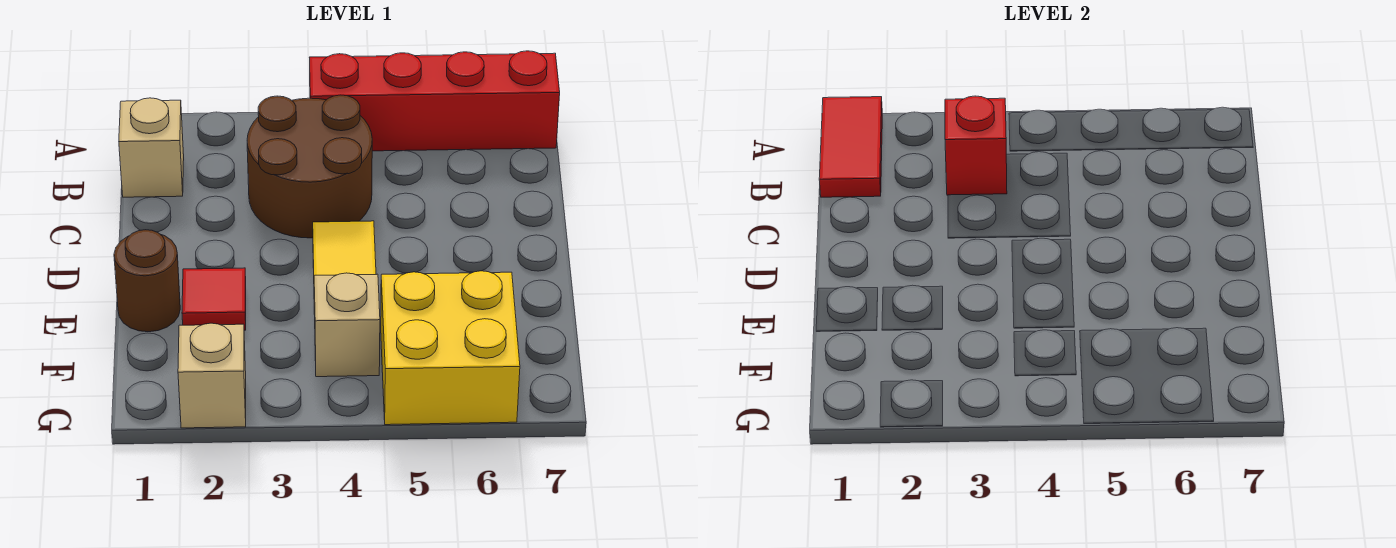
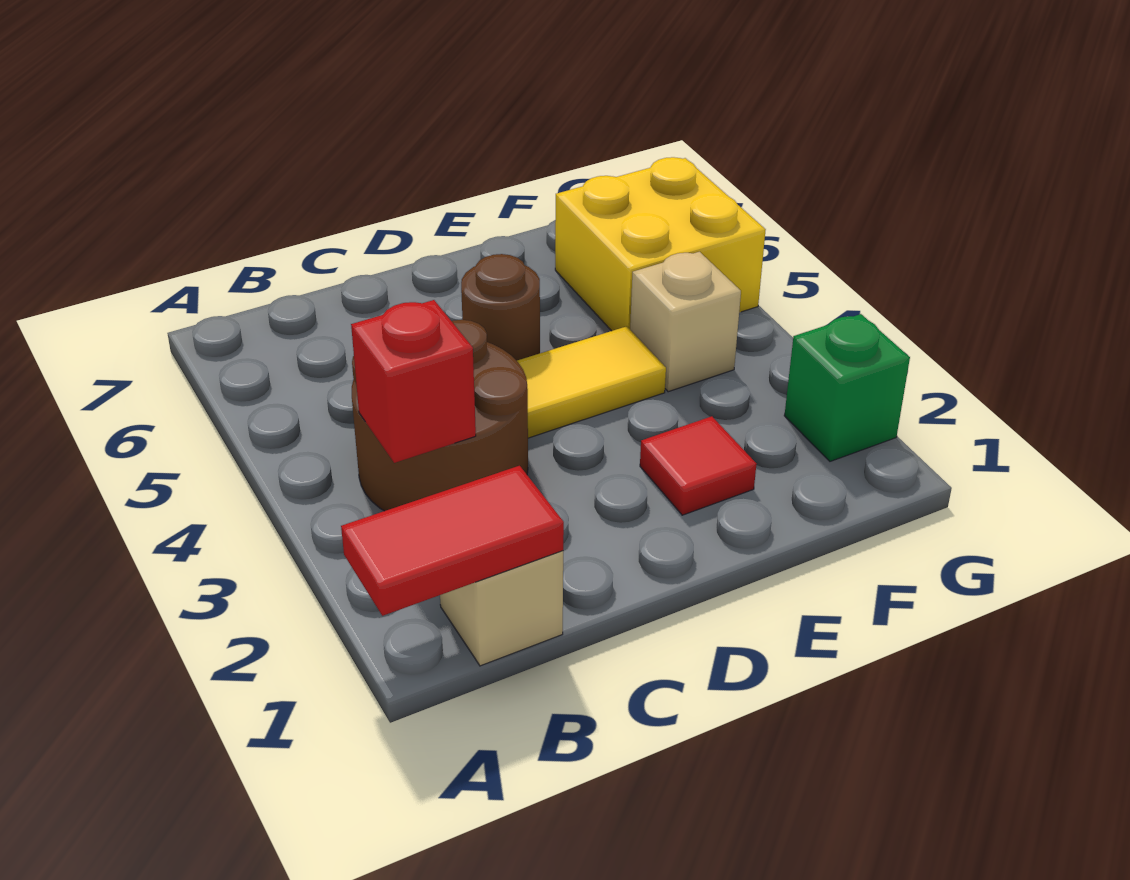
red 1x4 brick [309,51,560,151] -> none
brown 1x1 round brick [114,230,180,332] -> brown 1x1 round brick moved to [461,254,540,361]
tan 1x1 brick [178,323,246,428] -> green 1x1 brick [784,314,910,461]

